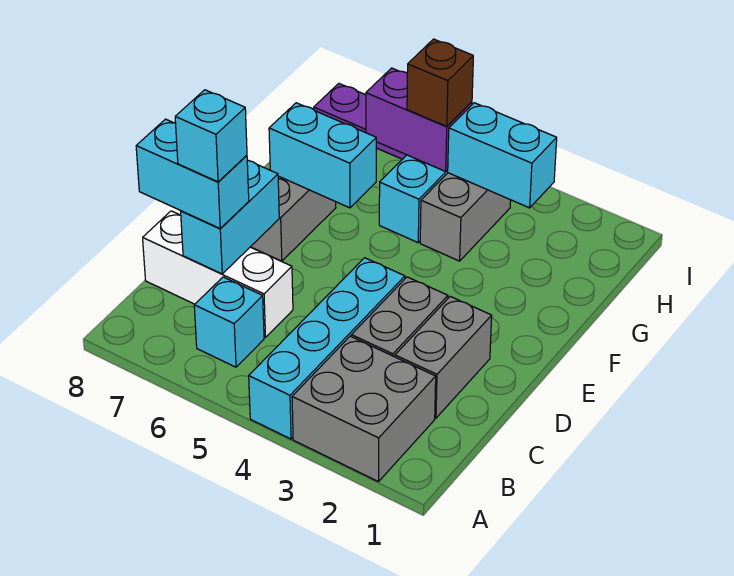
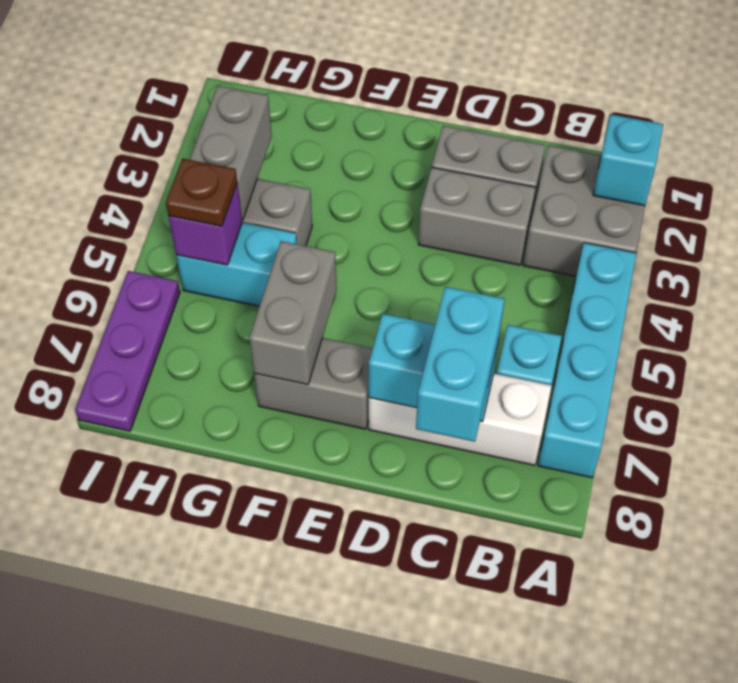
cyan 1x4 brick [249,258,405,439] -> cyan 1x4 brick turned to [538,243,636,478]
white 1x3 brick [143,211,293,338] -> white 1x3 brick turned to [369,373,552,465]
cyan 1x1 brick [175,90,247,182] -> cyan 1x1 brick moved to [593,114,663,206]
cyan 1x2 brick [269,103,376,208] -> grey 1x2 brick [249,241,337,385]
cyan 1x2 brick [448,103,557,208] -> grey 1x2 brick [190,86,272,220]
purple 1x2 brick [366,68,472,171] -> purple 1x1 brick [168,184,242,265]
brown 1x1 brick [407,39,473,126] -> brown 1x1 plate [166,159,237,226]

